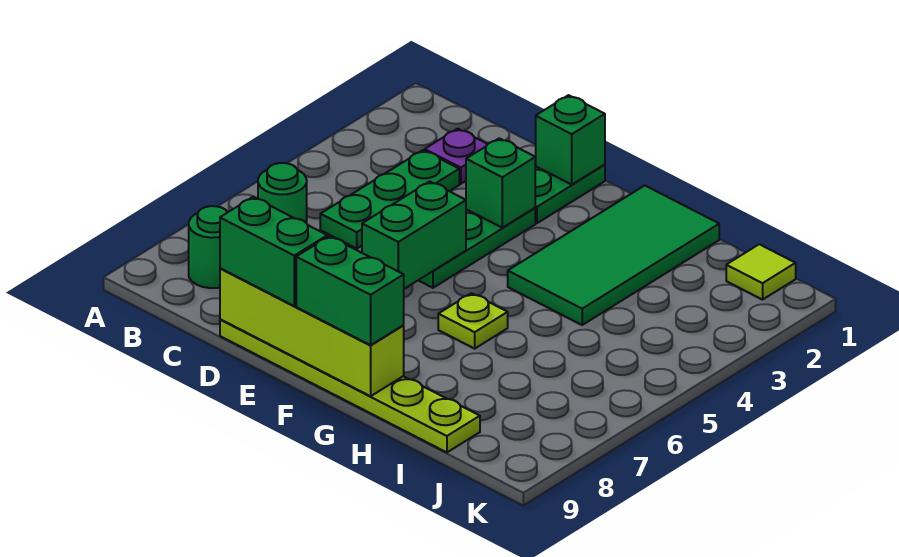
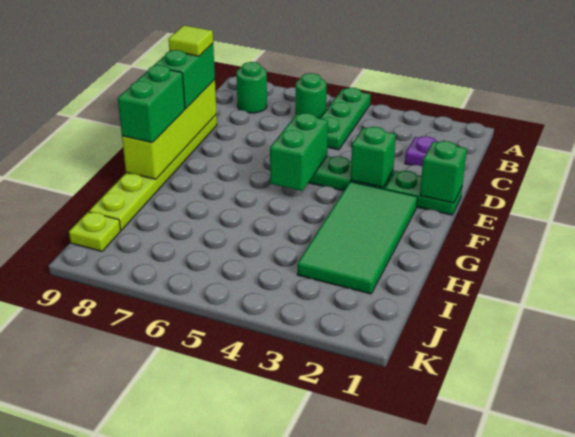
green 1x3 plate [320,150,459,249] -> green 1x3 plate turned to [320,88,371,150]
green 1x2 brick [362,182,466,289] -> green 1x2 brick turned to [270,113,328,191]
green 2x4 tile [508,186,719,325] -> green 2x4 tile turned to [297,182,417,294]
lime 1x1 plate [438,293,508,349] -> lime 1x1 plate moved to [69,212,121,251]
lime 1x1 tile [726,244,796,300] -> lime 1x1 tile moved to [169,25,213,56]

